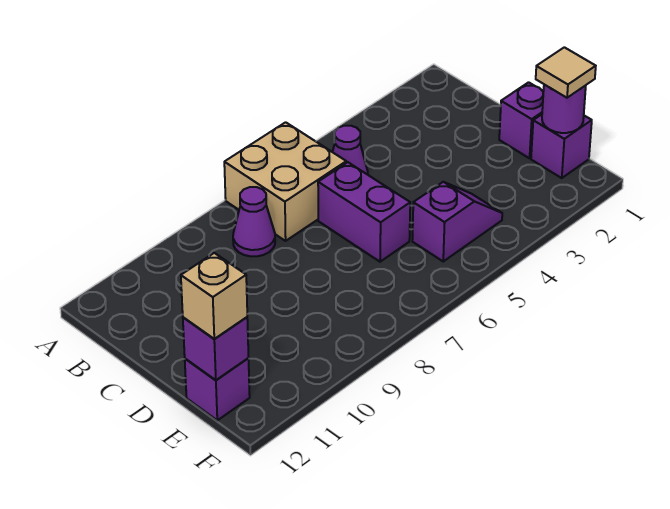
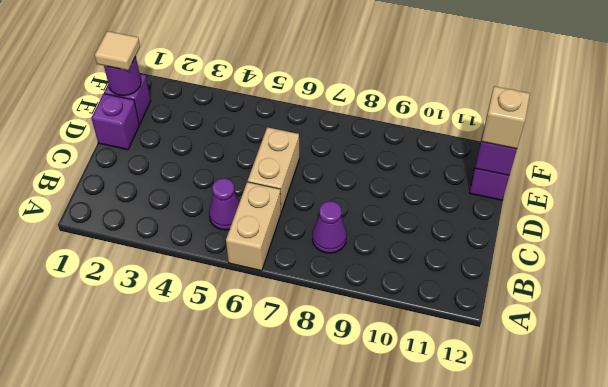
tan 2x2 brick [224,122,346,241] -> tan 1x2 brick [226,182,281,271]
purple 1x2 brick [318,162,410,262] -> tan 1x2 brick [248,127,299,212]
purple 1x2 slope [412,182,502,261] -> none

